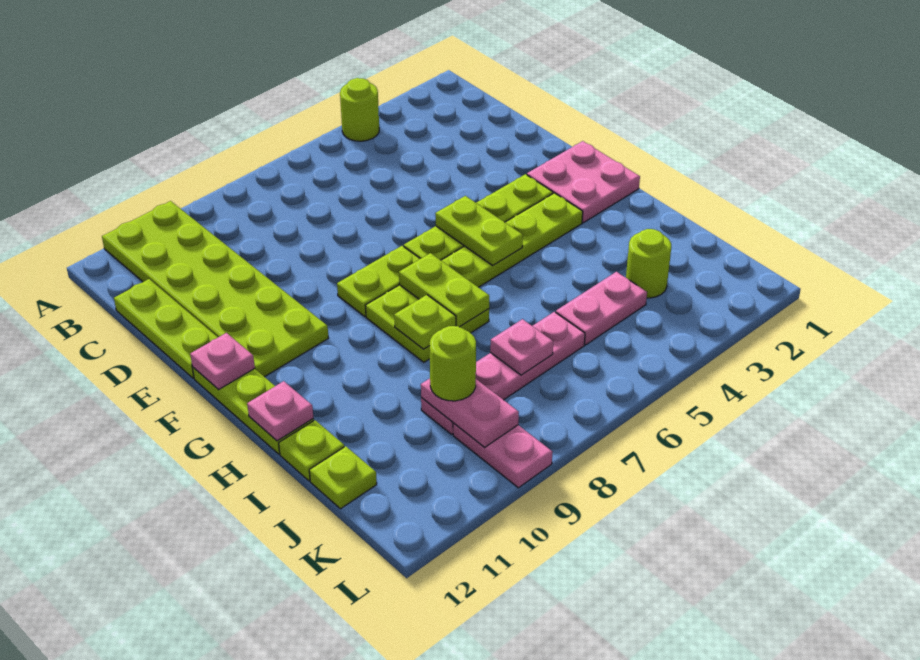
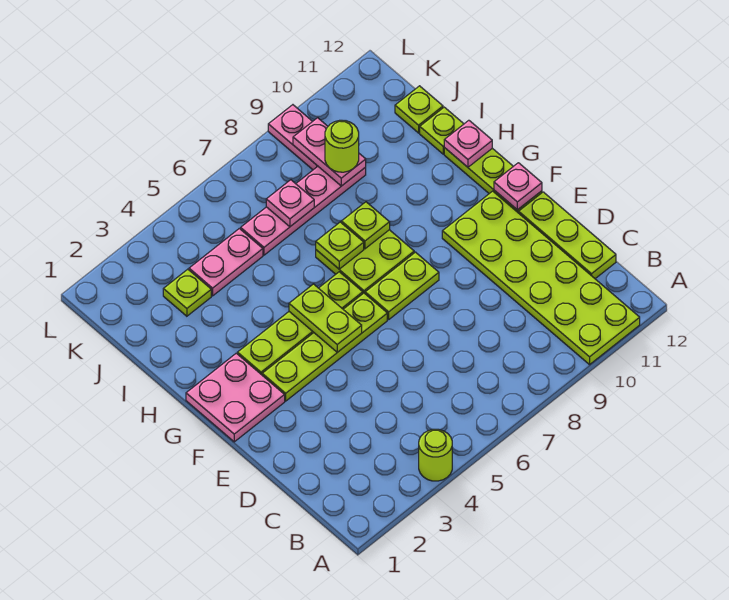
lime 1x2 plate [399,253,489,327] -> lime 1x1 plate [316,222,364,269]
lime 1x1 round brick [626,229,671,298] -> lime 1x1 plate [163,269,211,316]

